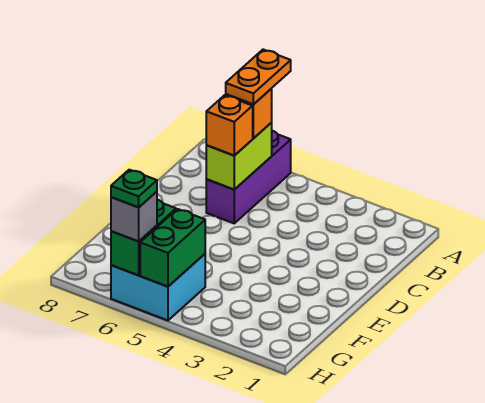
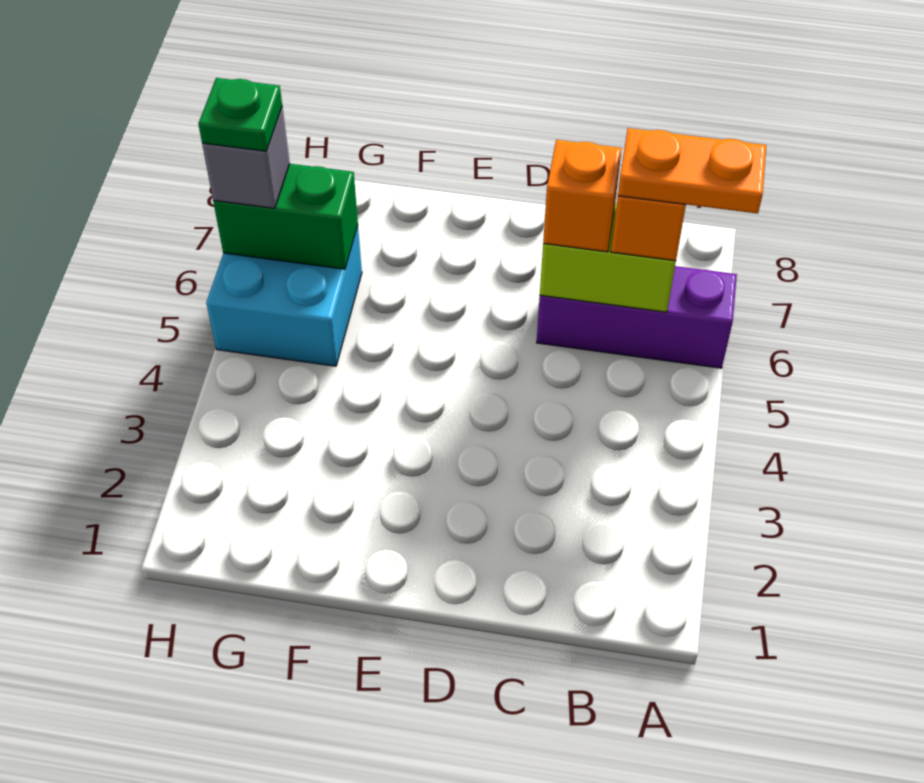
green 1x2 brick [140,209,205,287] -> none

